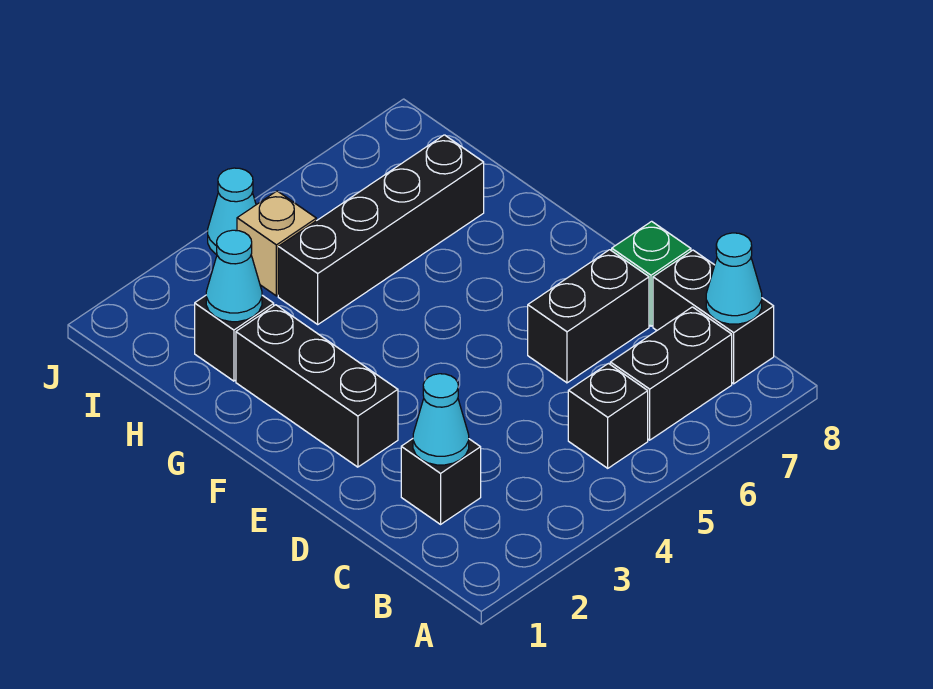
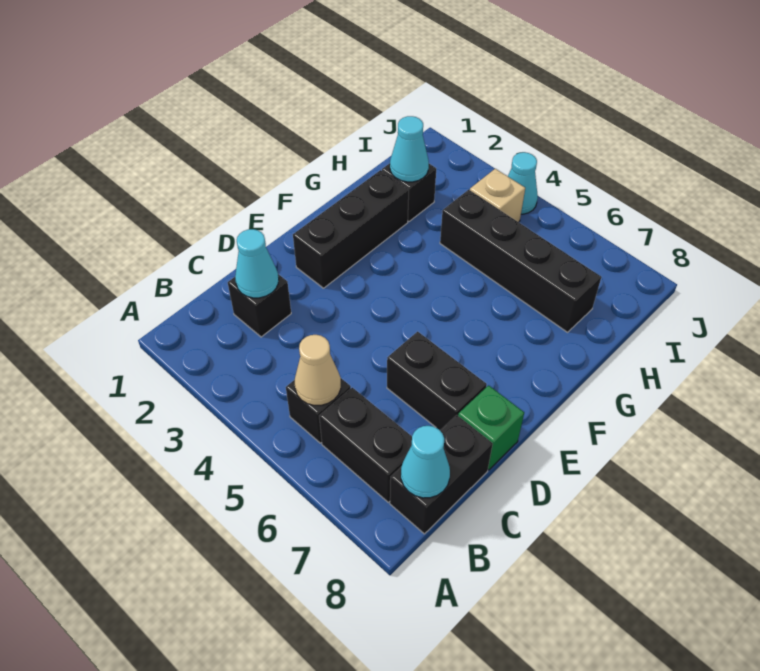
none -> tan 1x1 cone [295,335,341,405]

